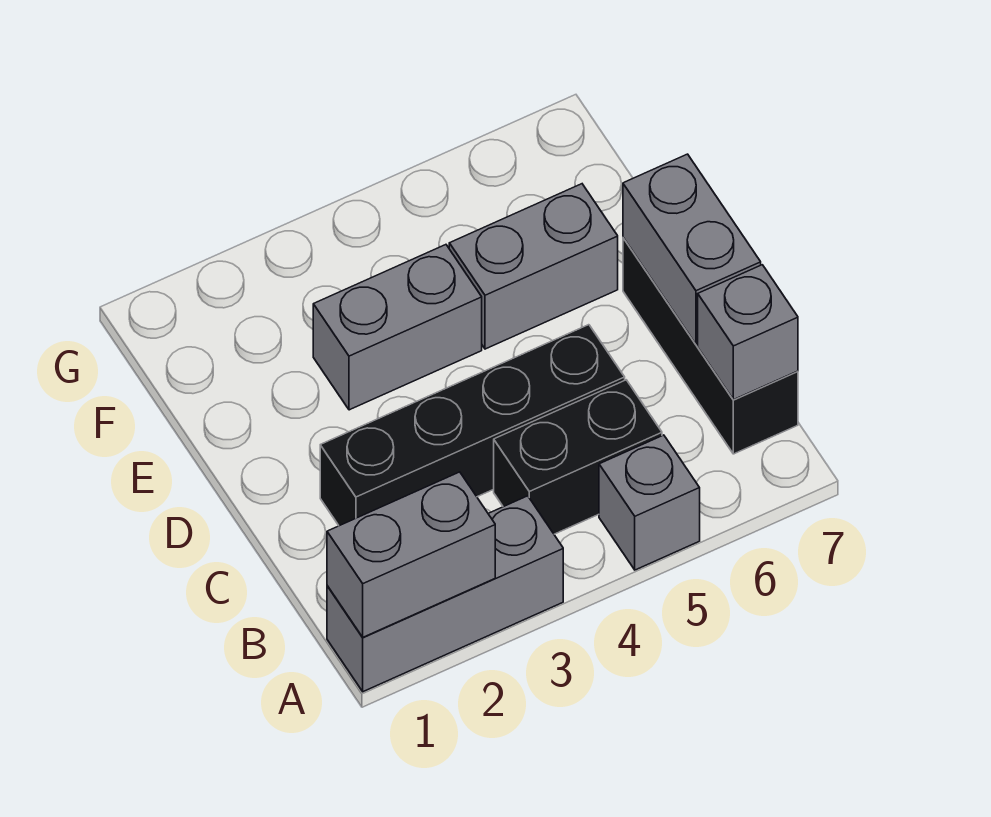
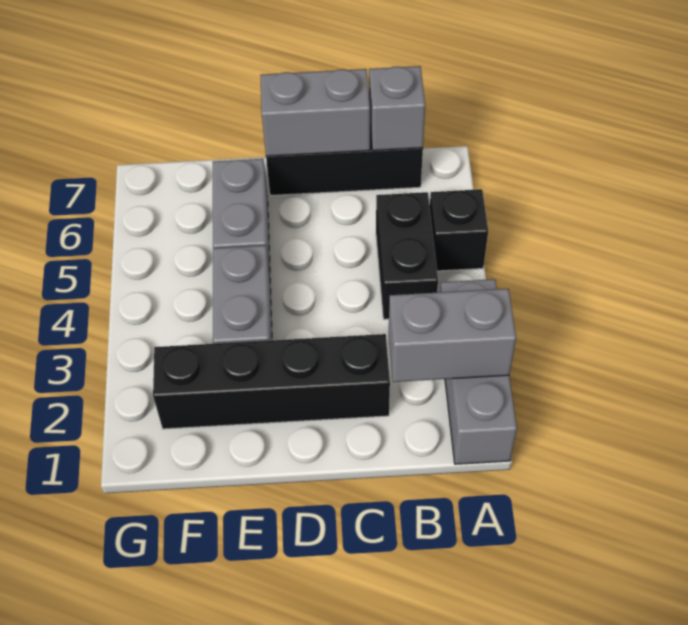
grey 1x2 brick [327,472,495,637] -> grey 1x2 brick turned to [389,289,516,382]
grey 1x1 brick [599,435,700,570] -> black 1x1 brick [430,189,488,271]
black 1x4 brick [320,325,625,526] -> black 1x4 brick turned to [153,334,390,429]

